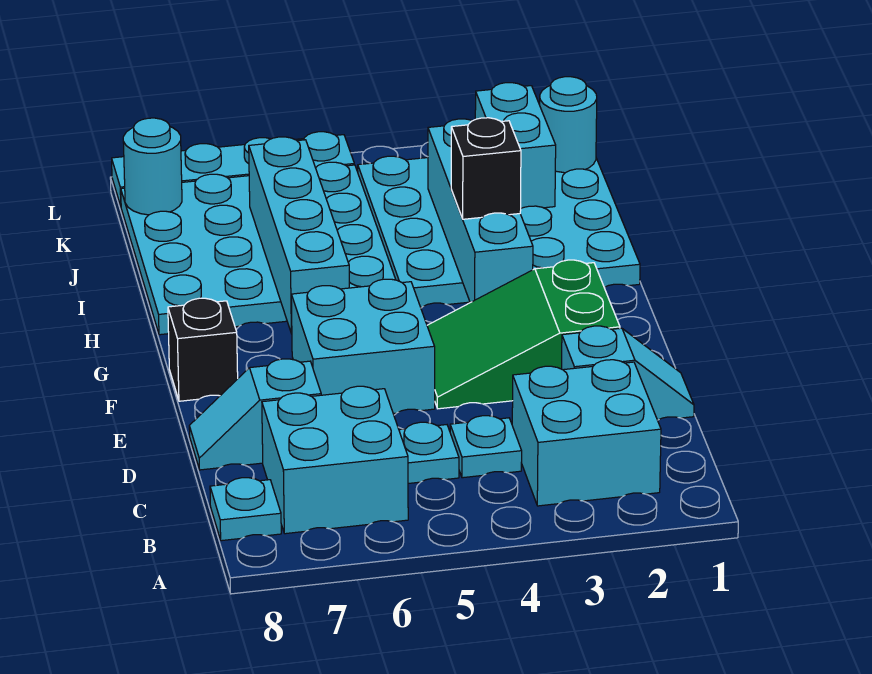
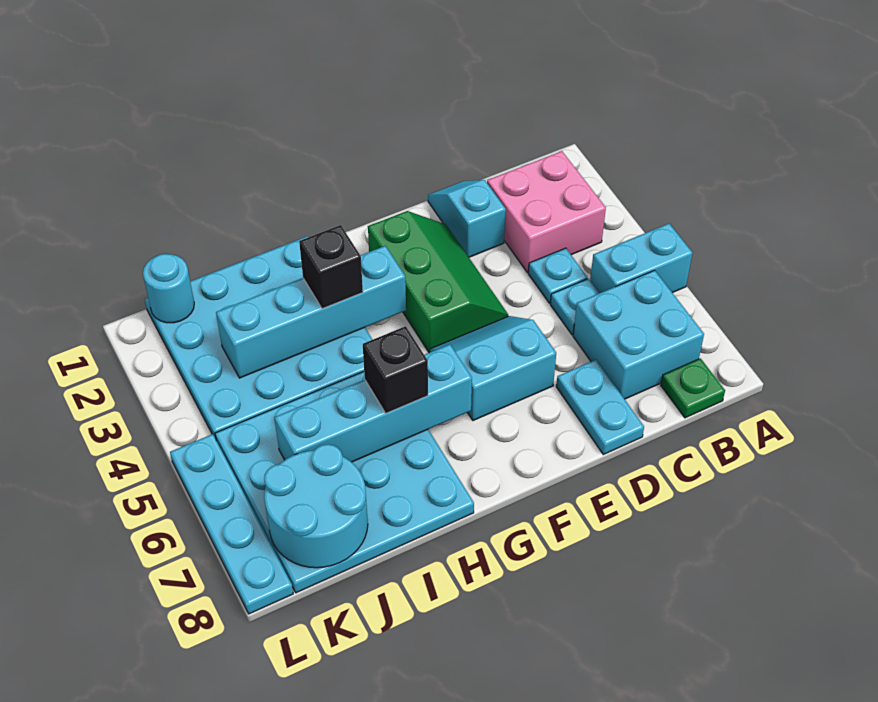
cyan 2x2 brick [512,360,661,506] -> pink 2x2 brick [487,151,606,272]
cyan 1x1 plate [210,478,281,541] -> green 1x1 plate [661,358,725,418]
cyan 1x2 slope [189,359,321,470] -> cyan 1x2 plate [556,360,644,454]
green 2x3 slope [427,260,620,409] -> green 2x3 slope turned to [368,211,508,353]
cyan 2x2 brick [291,279,435,414] -> cyan 2x2 slope [430,316,556,420]
black 1x1 brick [168,298,238,401] -> black 1x1 brick moved to [363,326,428,413]
cyan 1x2 brick [475,83,556,208] -> cyan 1x2 brick moved to [590,224,692,293]
cyan 1x1 round brick [123,118,182,215] -> cyan 2x2 round brick [264,444,368,568]

